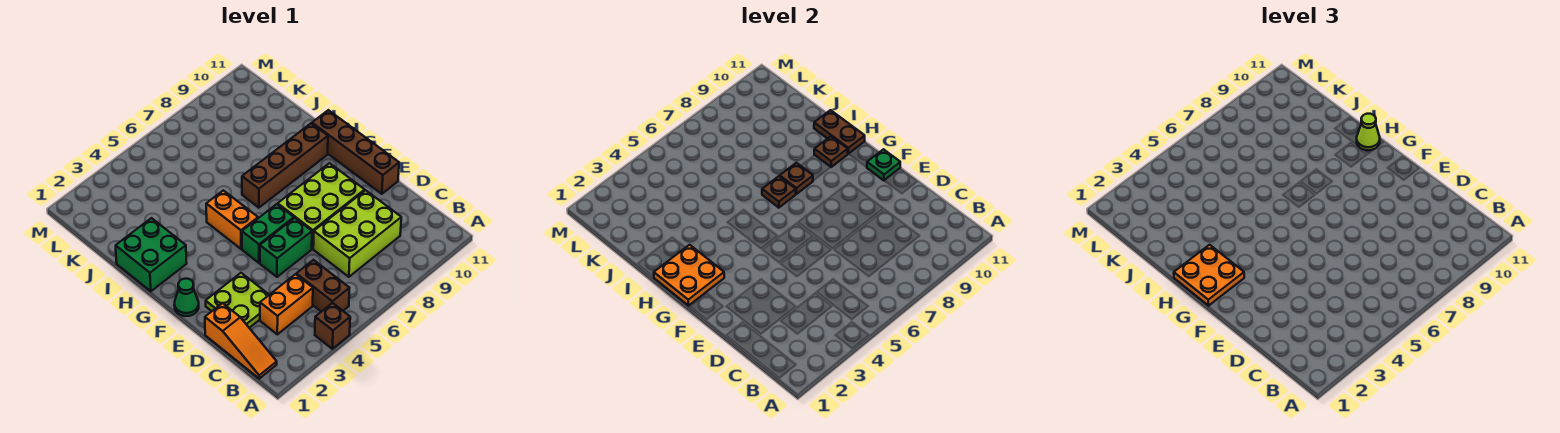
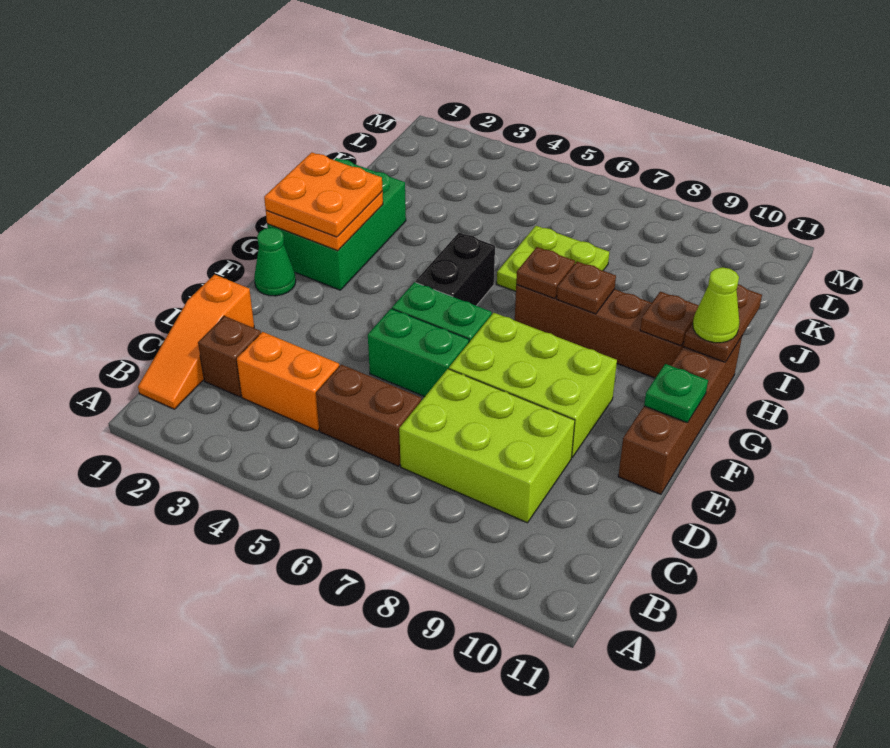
brown 1x1 brick [315,303,350,349] -> brown 1x1 brick moved to [198,316,261,397]
brown 1x2 brick [296,260,349,312] -> brown 1x2 brick turned to [316,364,421,466]
lime 2x2 plate [206,273,269,328] -> lime 2x2 plate moved to [497,226,609,291]
orange 1x2 brick [206,190,258,249] -> black 1x2 brick [416,233,495,306]
green 2x2 brick [116,218,187,291] -> green 2x3 brick [267,158,406,290]

